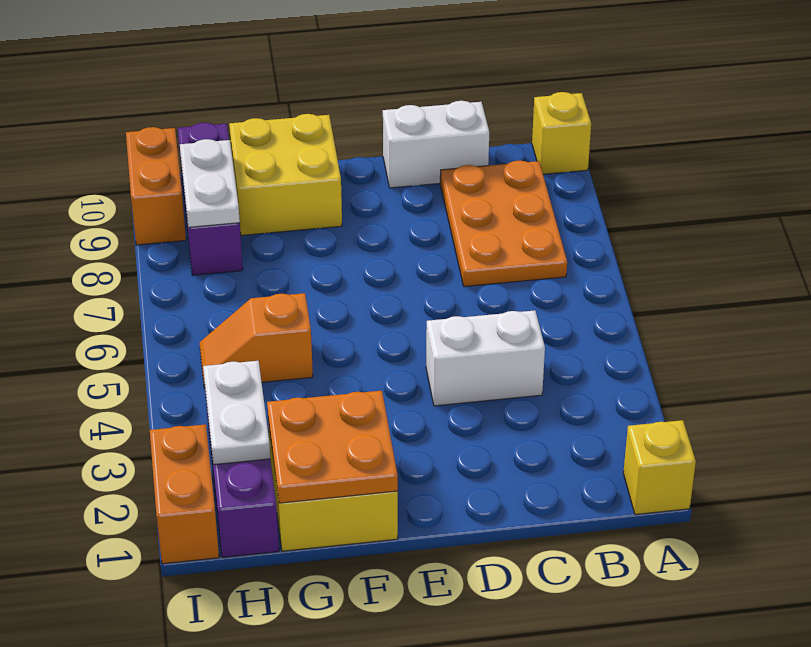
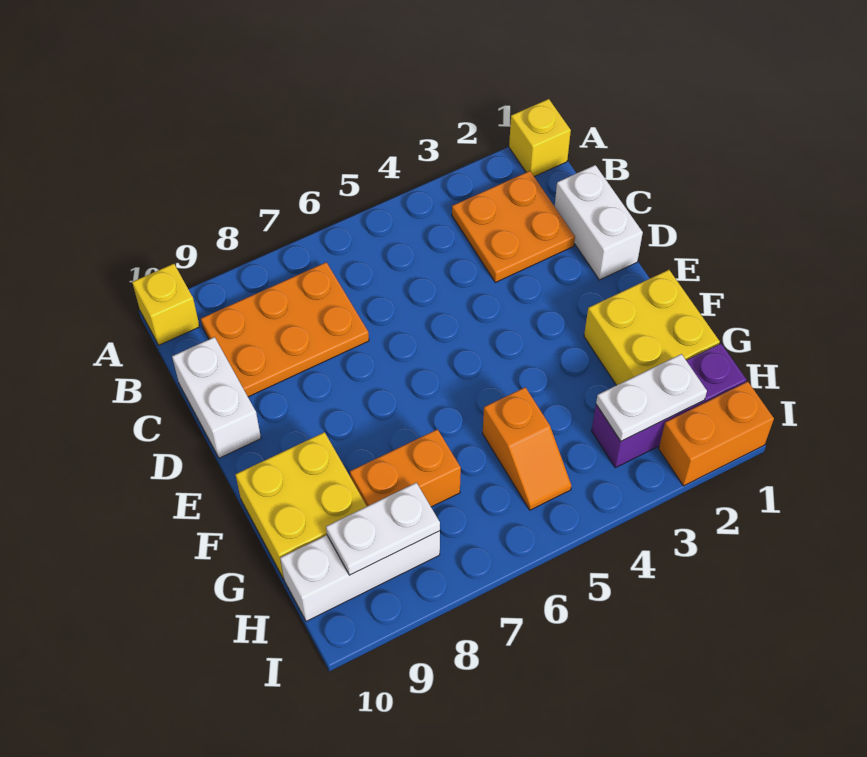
white 1x2 brick [426,310,545,406] -> white 1x2 brick moved to [555,165,643,280]
orange 2x2 plate [267,391,398,503] -> orange 2x2 plate moved to [452,171,575,282]
purple 1x3 brick [178,123,243,275] -> white 1x3 brick [280,531,440,621]
orange 1x2 brick [126,127,186,245] -> orange 1x2 brick moved to [350,429,461,507]

